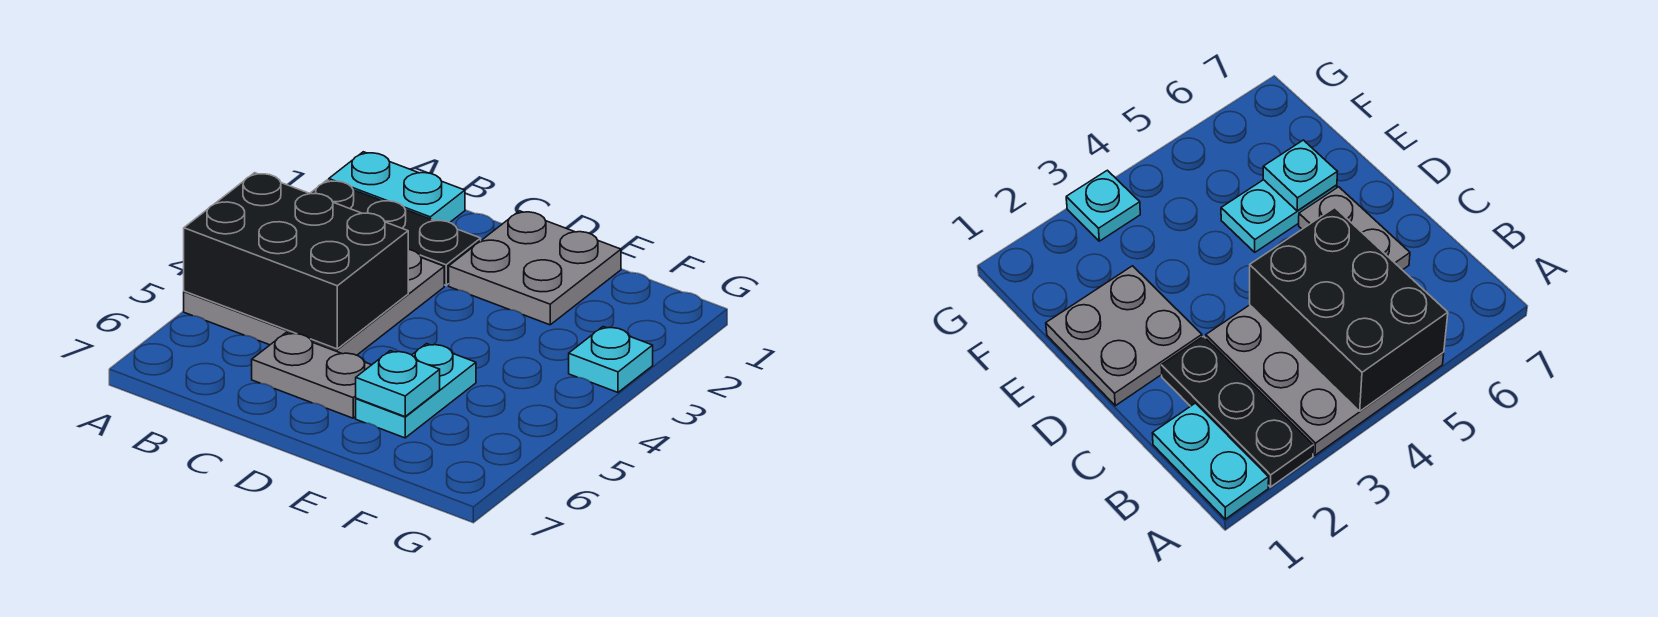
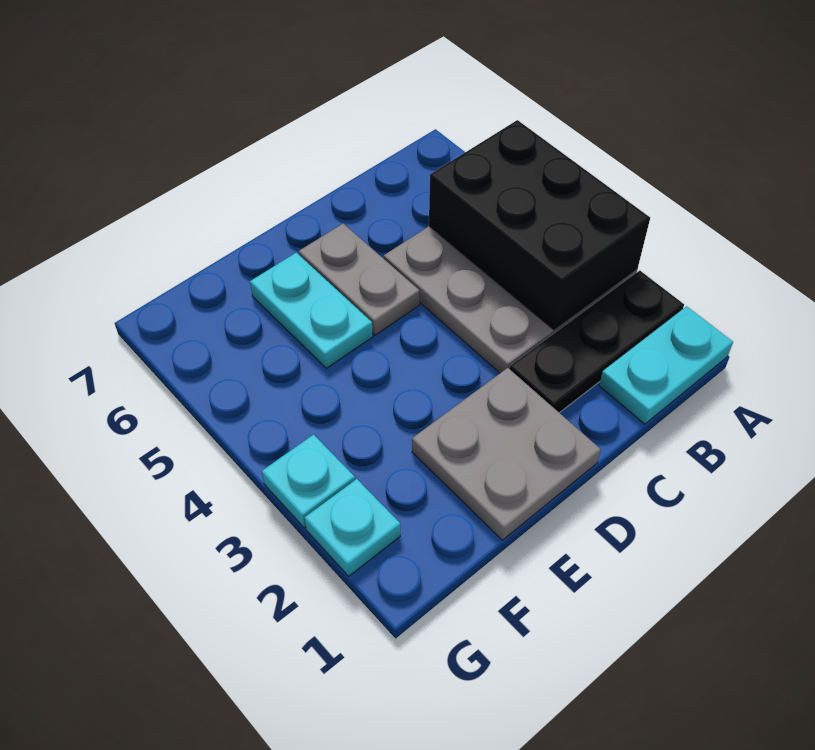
black 2x3 brick [184,173,408,349] -> black 2x3 brick turned to [429,120,650,330]
grey 1x2 plate [252,333,371,418] -> grey 1x2 plate turned to [299,224,419,335]
cyan 1x1 plate [356,351,440,417] -> cyan 1x1 plate moved to [305,479,400,576]

